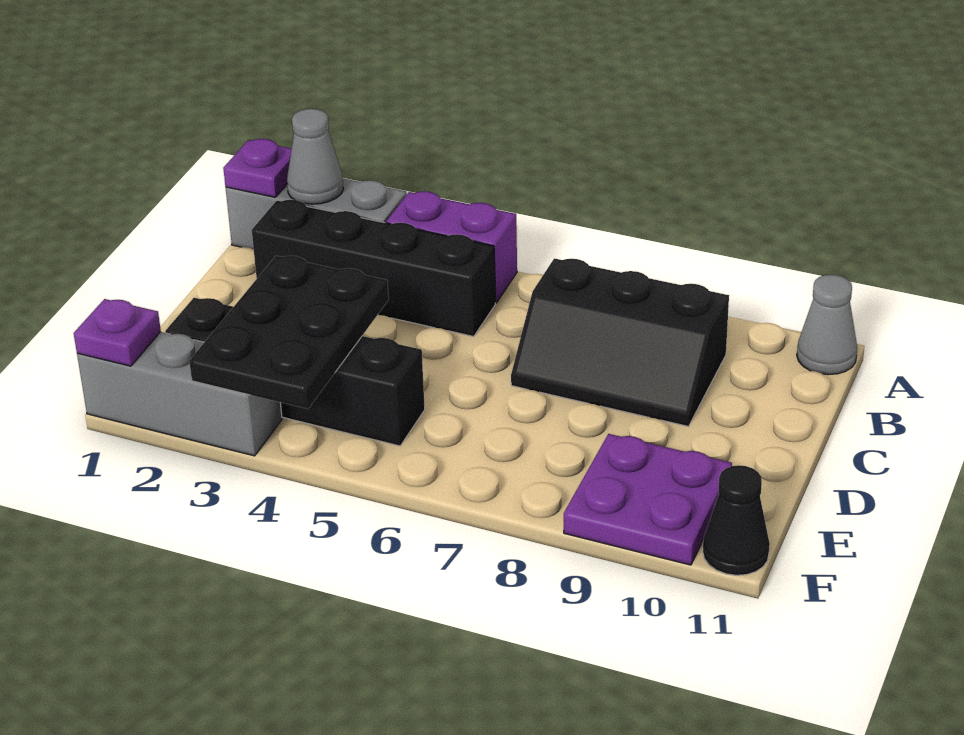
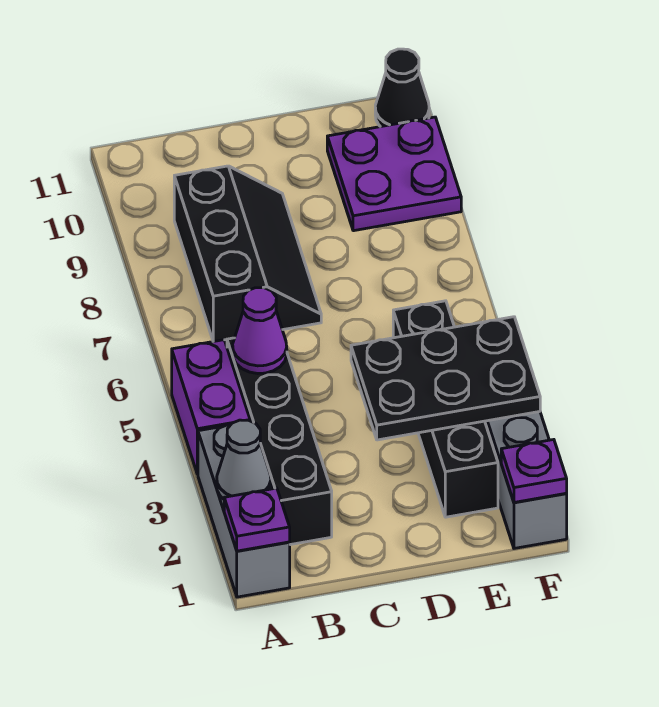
grey 1x1 cone [797,275,857,375] -> none
none -> purple 1x1 cone [233,288,287,374]

